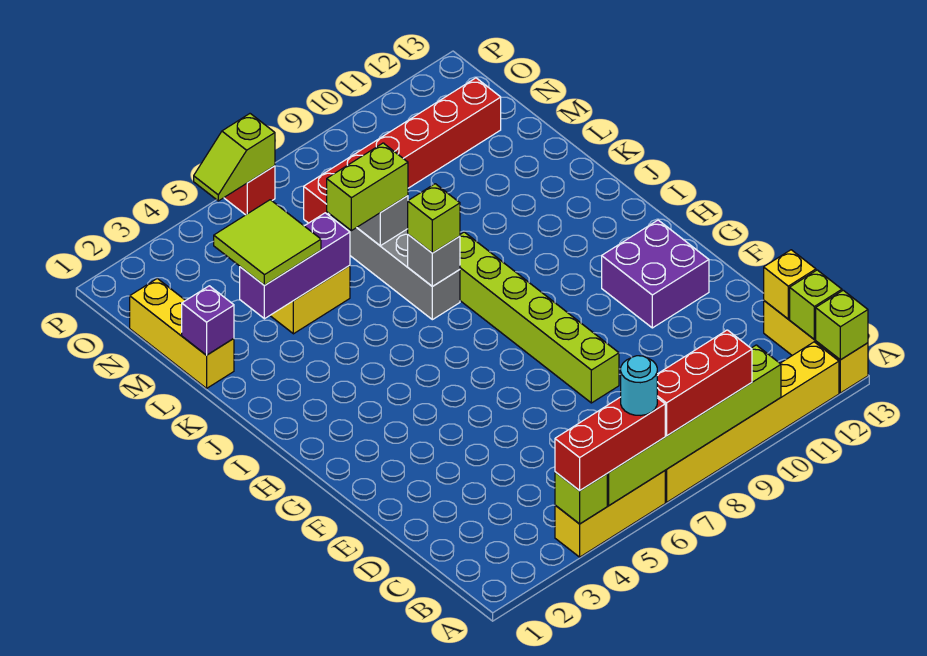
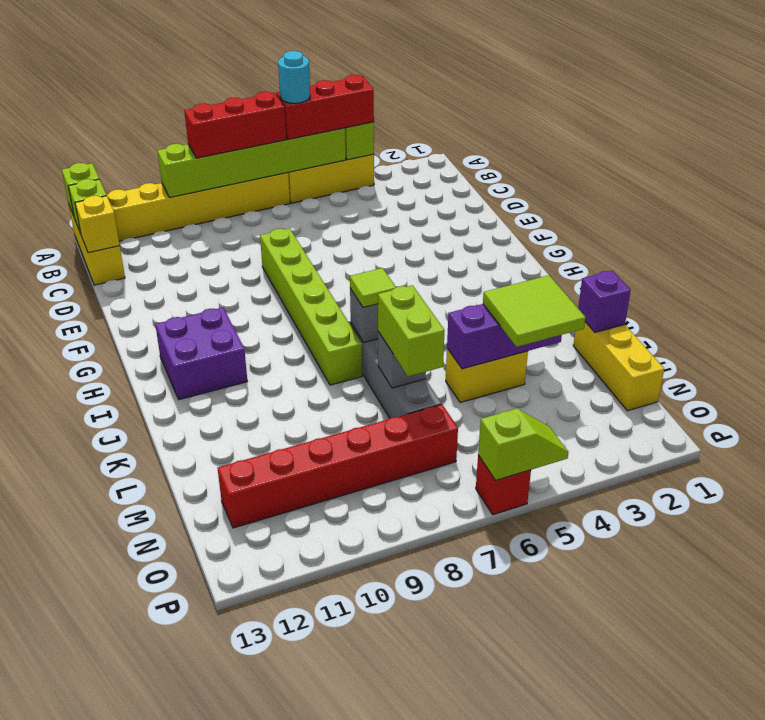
purple 2x2 brick [602,220,709,328] -> purple 2x2 brick moved to [155,308,247,400]
lime 1x1 brick [408,184,460,253] -> lime 1x1 tile [350,268,396,308]
lime 1x2 brick [327,143,408,231] -> lime 1x2 brick turned to [378,285,445,376]

